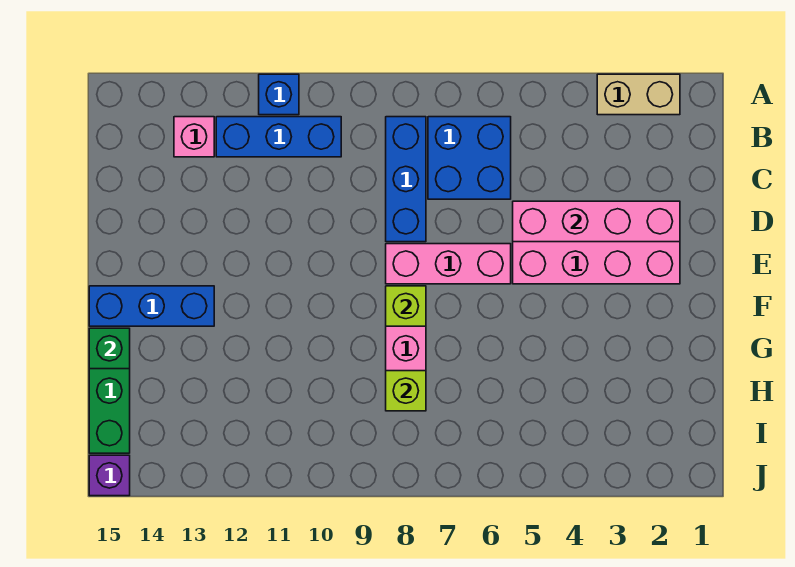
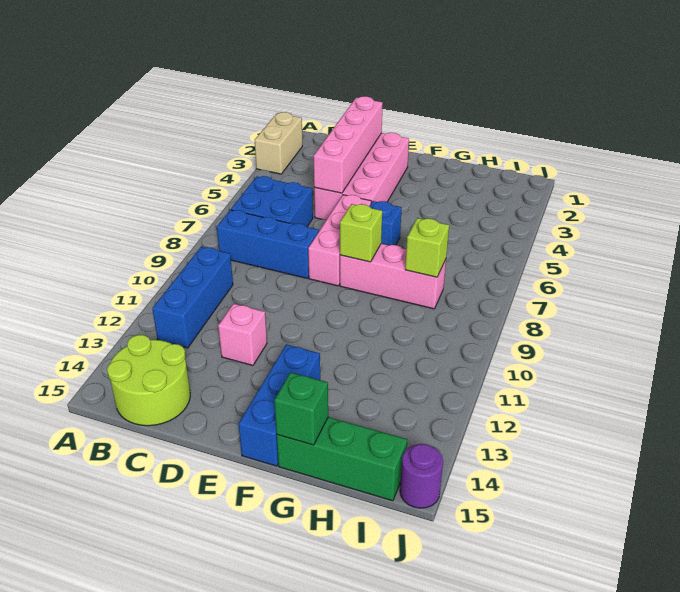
blue 1x1 brick [259,74,299,115] -> blue 1x1 brick moved to [370,201,402,245]
pink 1x1 brick [174,117,214,157] -> pink 1x1 brick moved to [218,304,267,365]
none -> lime 2x2 round brick [107,335,190,426]
purple 1x1 brick [89,455,130,496] -> purple 1x1 round brick [400,444,443,508]

